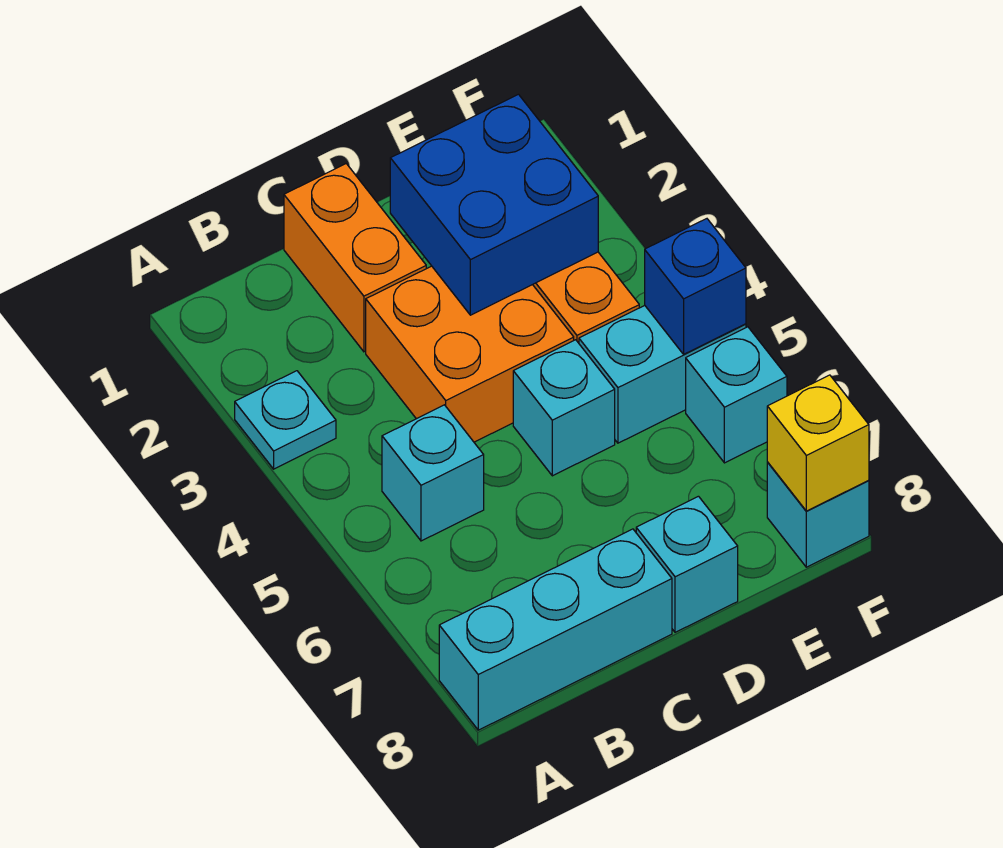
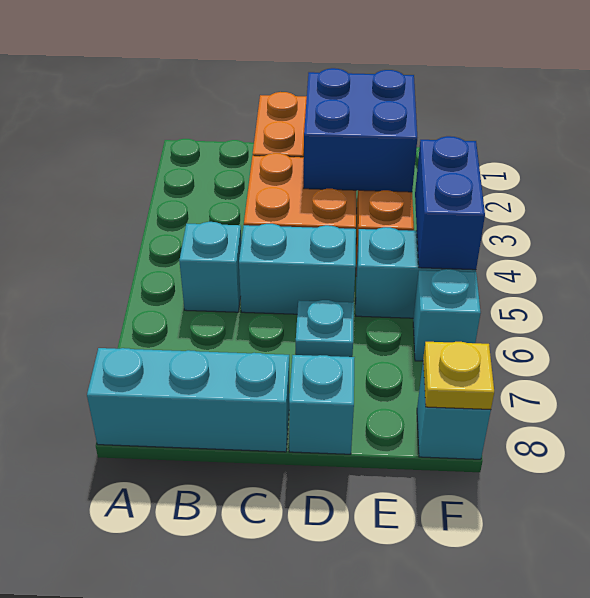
cyan 1x1 plate [235,371,336,469] -> cyan 1x1 plate moved to [296,300,354,357]
cyan 1x1 brick [513,340,615,476] -> cyan 1x2 brick [239,224,356,314]
blue 1x1 brick [645,219,746,354] -> blue 1x2 brick [415,136,485,270]
yellow 1x1 brick [767,375,869,511] -> yellow 1x1 plate [423,342,494,410]

